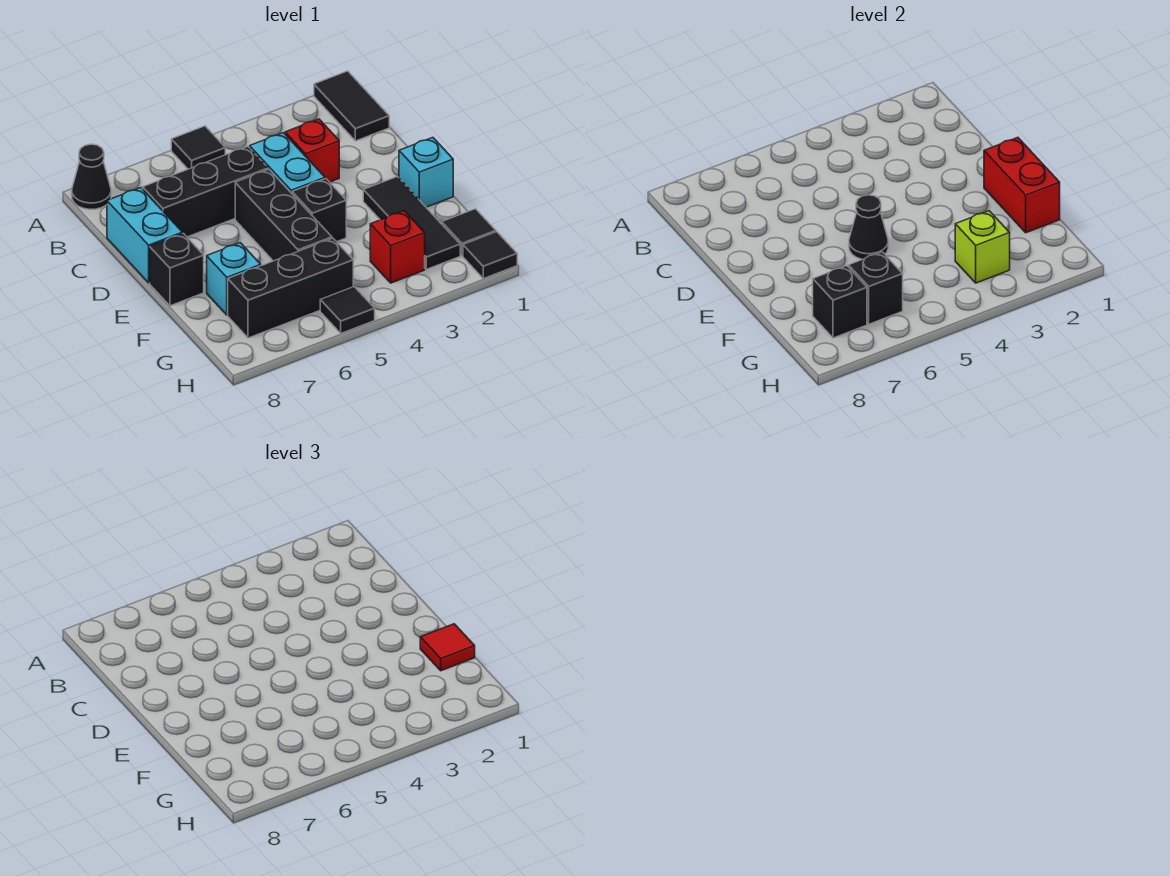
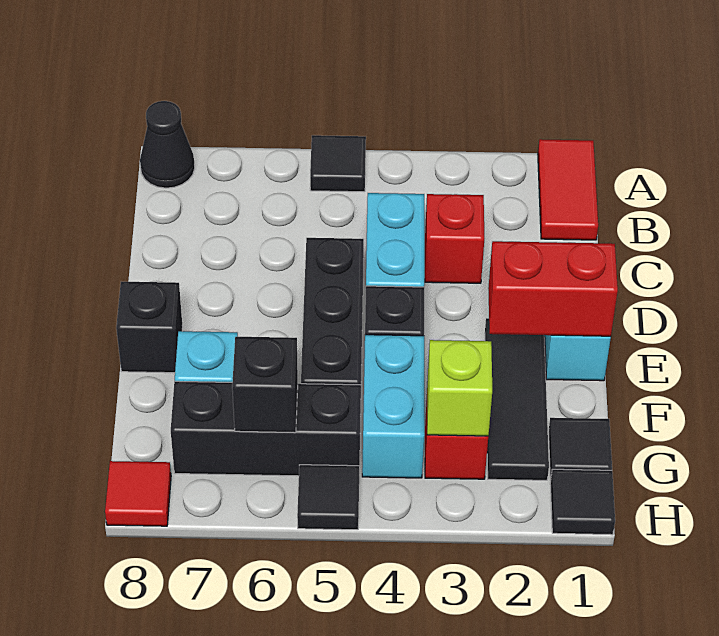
black 1x2 tile [314,71,389,141] -> red 1x2 tile [538,139,598,240]
black 1x3 brick [143,146,268,237] -> none
cyan 1x2 brick [107,188,182,283] -> cyan 1x2 brick moved to [362,335,424,478]
red 1x2 brick [984,138,1060,233] -> red 1x2 brick turned to [488,241,618,336]
black 1x1 cone [849,195,888,259] -> none
red 1x1 tile [420,624,475,671] -> red 1x1 tile moved to [105,461,171,526]
black 1x1 brick [813,266,867,338] -> none

